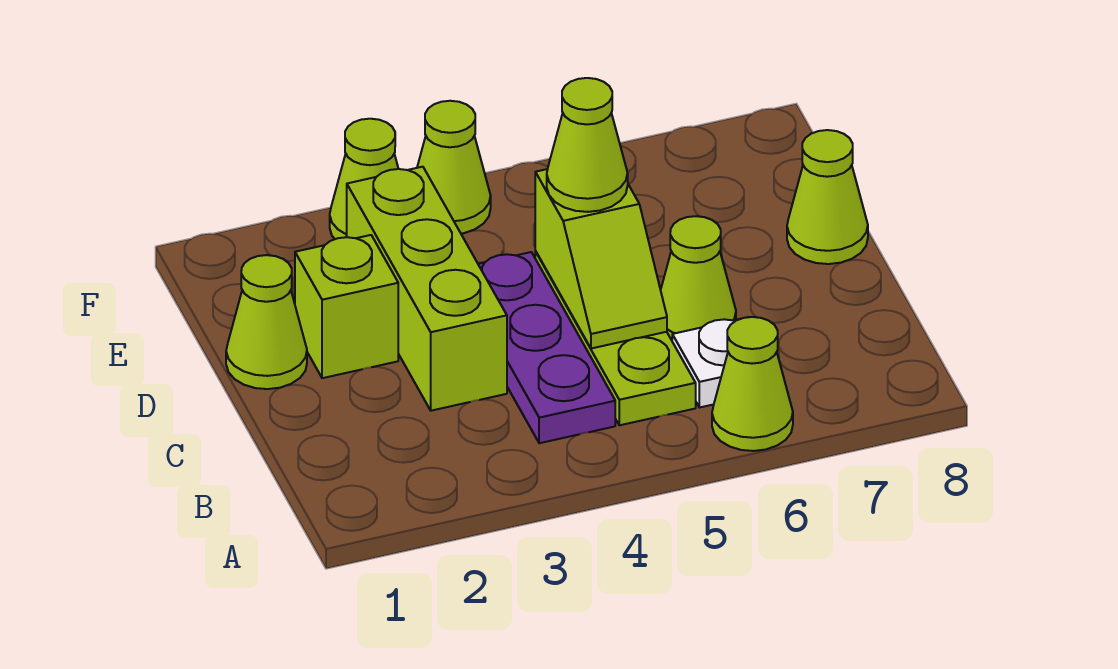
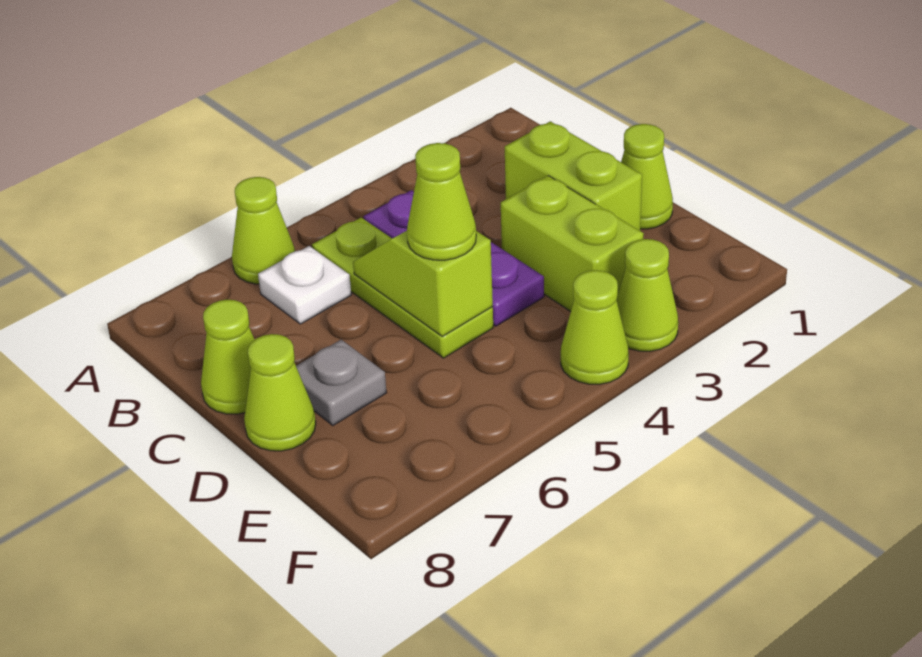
lime 1x3 brick [347,167,507,411] -> lime 1x2 brick [501,176,644,312]
lime 1x1 cone [661,216,736,340] -> lime 1x1 cone moved to [201,300,255,414]
lime 1x1 brick [295,235,398,378] -> lime 1x2 brick [505,121,642,231]
none -> grey 1x1 plate [296,340,387,425]

